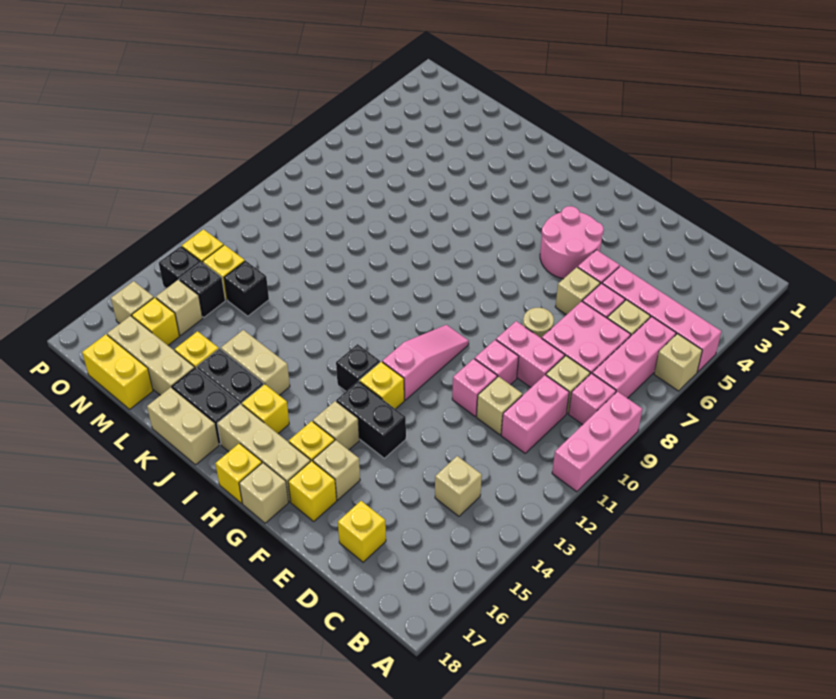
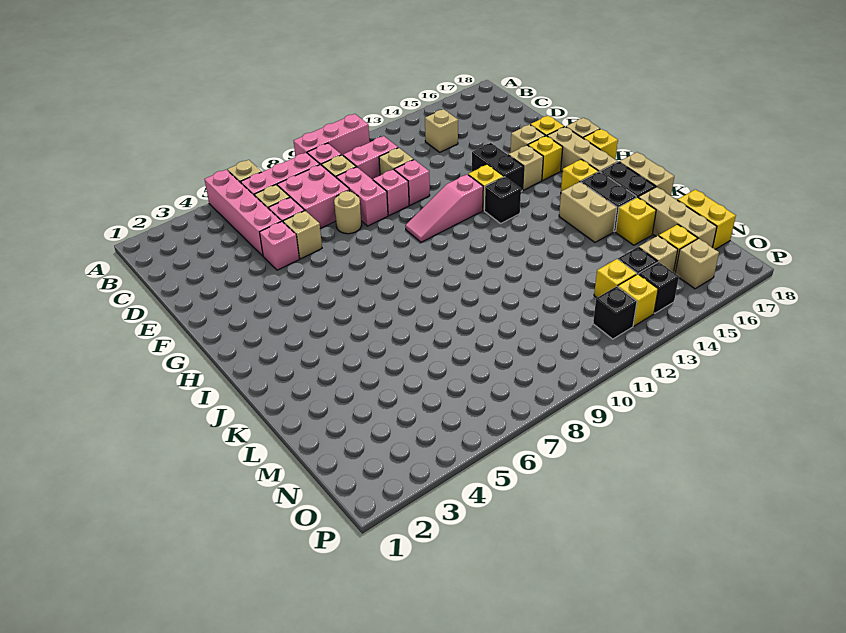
yellow 1x1 brick [338,501,386,562] -> none
pink 2x2 round brick [540,206,604,279] -> none
black 1x1 brick [224,261,269,316] -> black 1x1 brick moved to [593,286,637,339]

